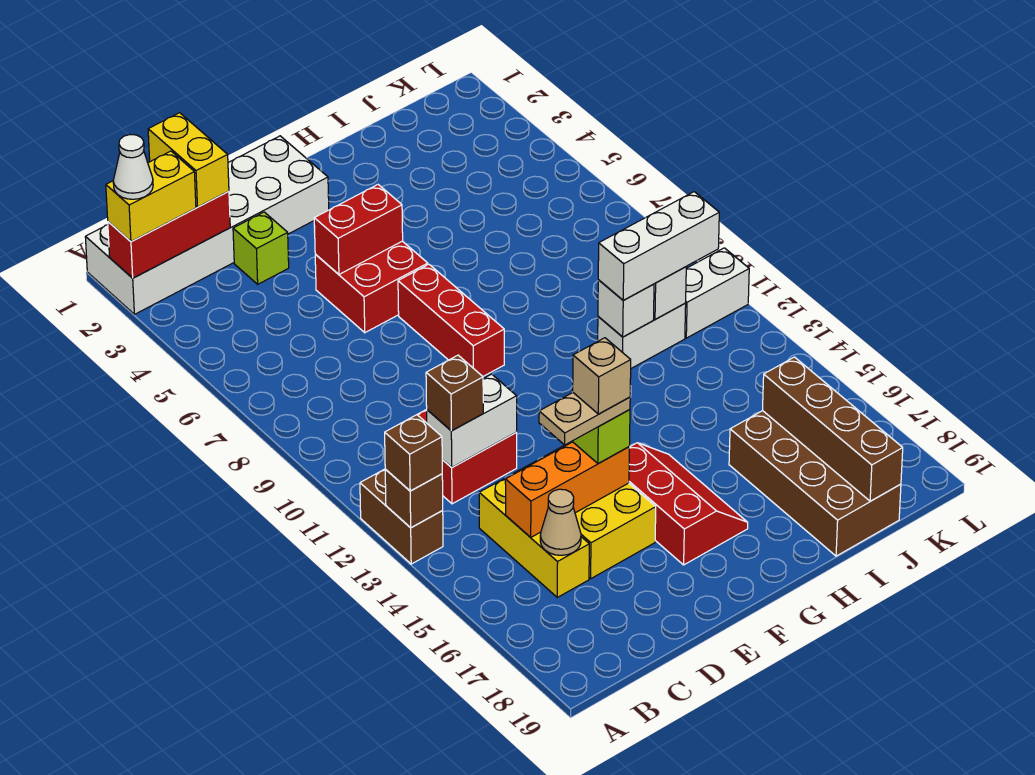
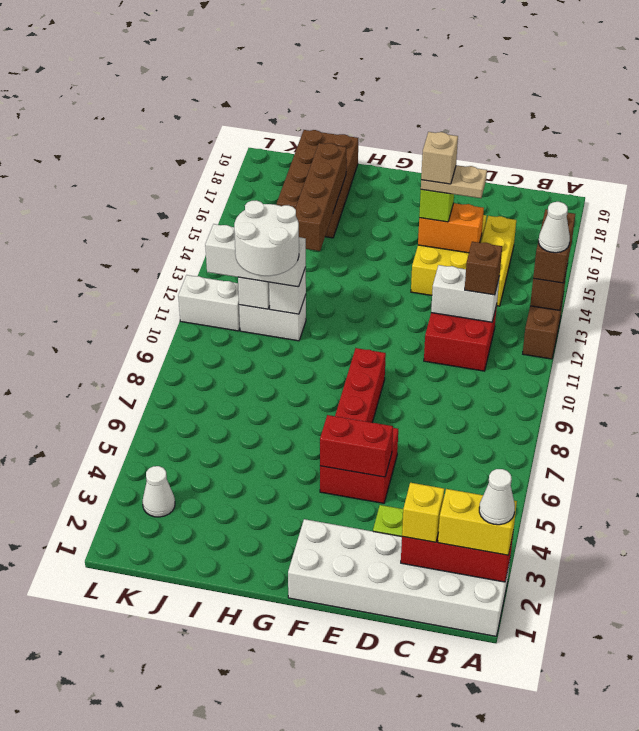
brown 1x1 brick [385,415,442,491] -> brown 1x2 brick [533,209,575,283]
none -> white 1x1 cone [539,202,570,253]
yellow 1x2 brick [148,113,229,207] -> yellow 1x1 brick [402,483,444,542]
orange 1x3 brick [505,442,629,537] -> orange 1x2 brick [418,203,484,253]
tan 1x1 cone [540,489,581,555] -> none
red 2x3 slope [629,443,748,565] -> none
none -> white 2x2 round brick [234,200,299,276]
brown 1x4 brick [763,357,903,501] -> brown 1x4 brick moved to [295,143,346,251]
none -> white 1x1 cone [142,466,175,517]

